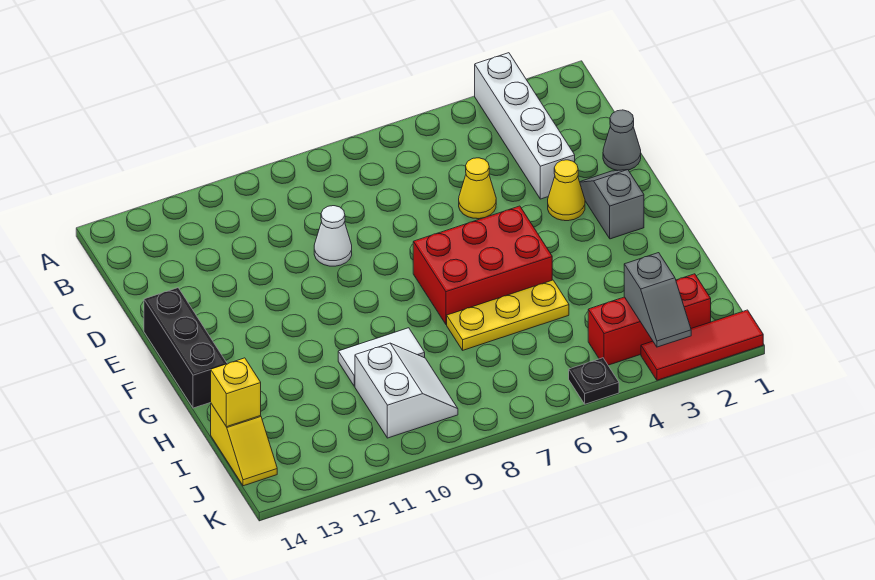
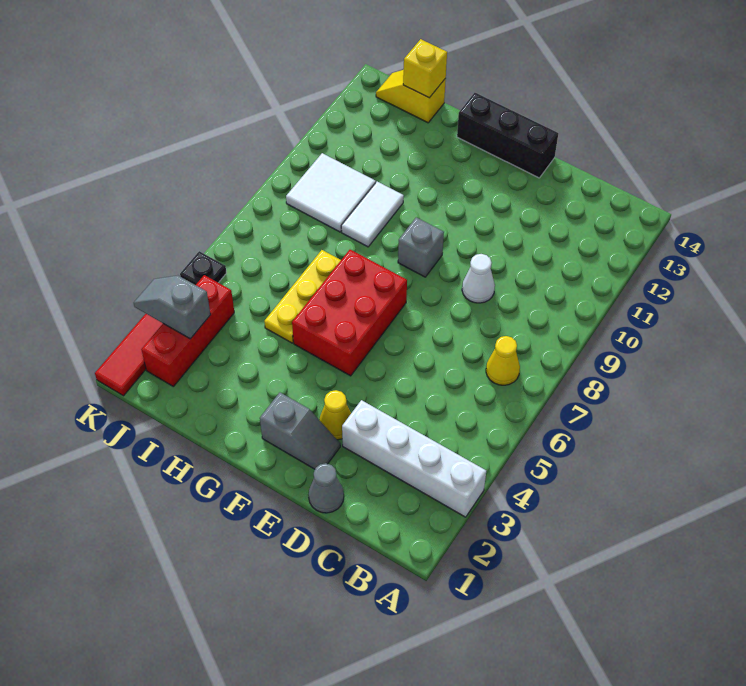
yellow 1x1 cone [459,158,496,219] -> yellow 1x1 cone moved to [486,336,520,385]
none -> grey 1x1 brick [398,217,444,277]
white 2x2 slope [355,343,458,438] -> white 2x2 tile [286,153,376,232]

